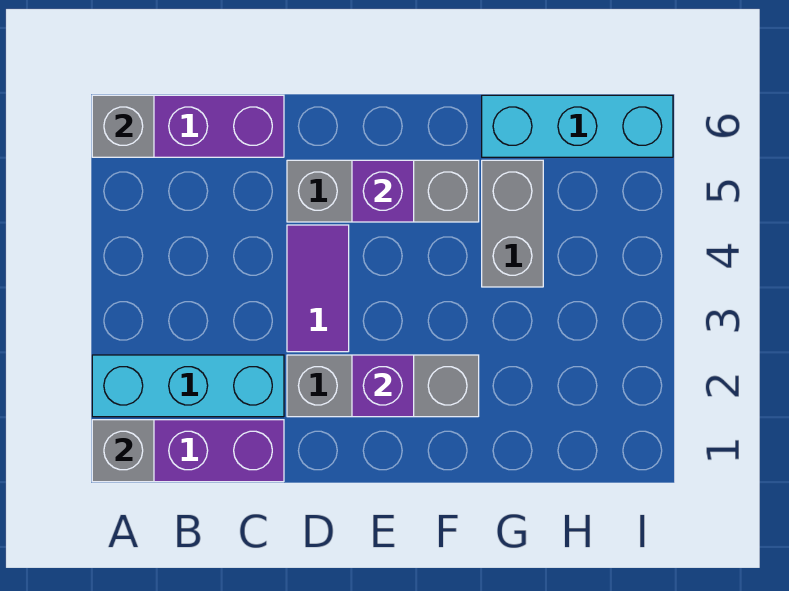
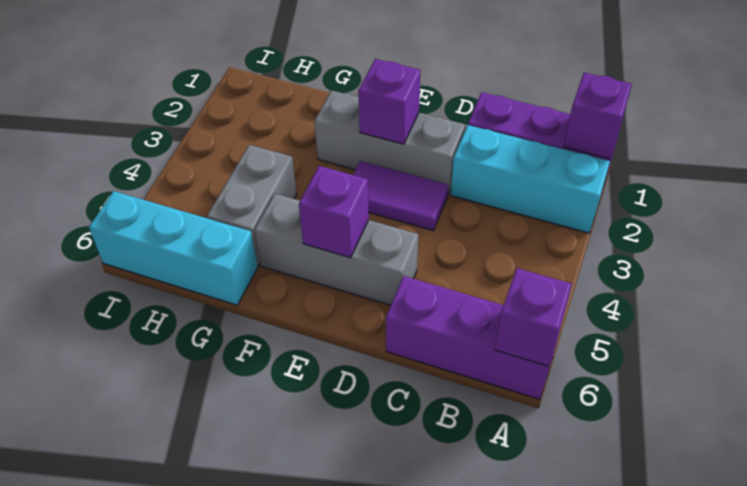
grey 1x1 brick [92,420,154,482] -> purple 1x1 brick [564,72,632,159]
grey 1x1 brick [92,95,154,157] -> purple 1x1 brick [495,268,572,366]
purple 1x2 tile [287,225,349,352] -> purple 1x2 tile turned to [353,161,449,230]

